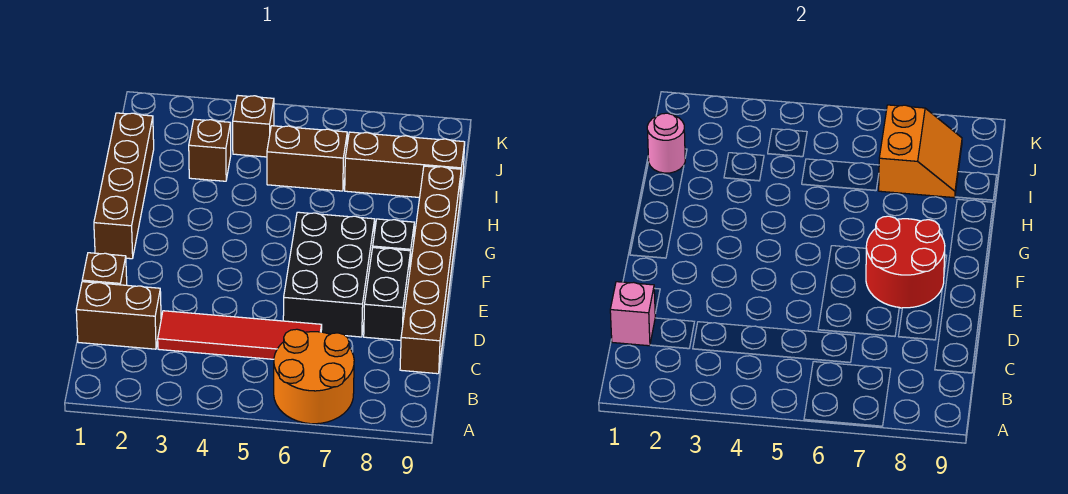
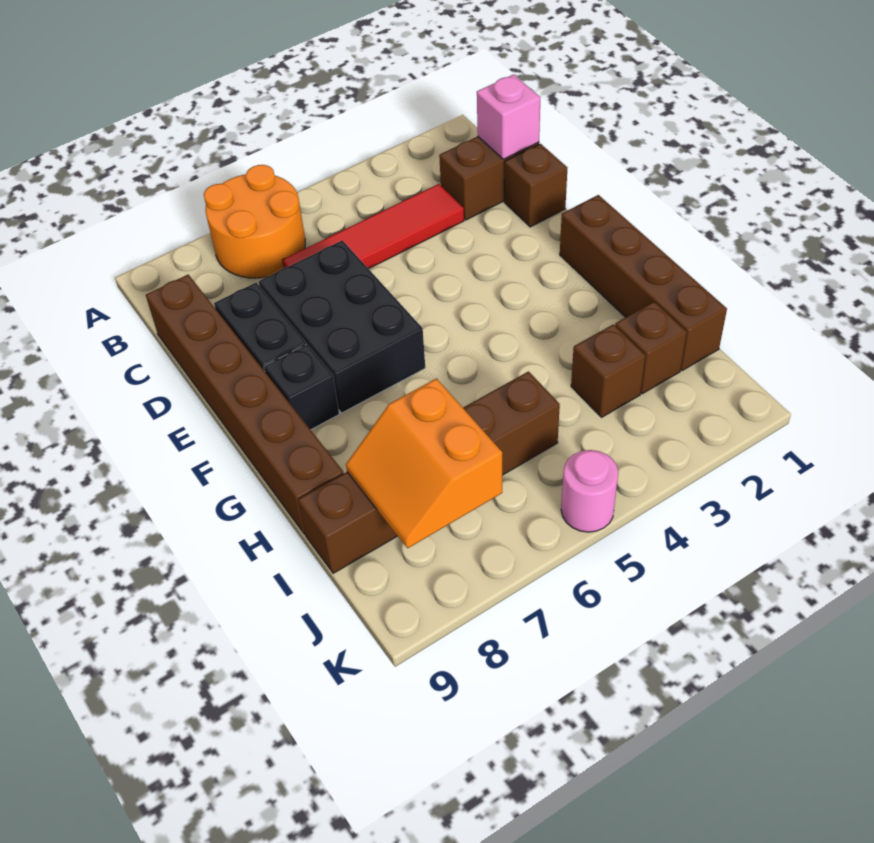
red 2x2 round brick [866,216,945,308] -> none
pink 1x1 round brick [647,113,685,173] -> pink 1x1 round brick moved to [561,450,618,532]
brown 1x1 brick [233,95,274,157] -> brown 1x1 brick moved to [615,302,687,394]

